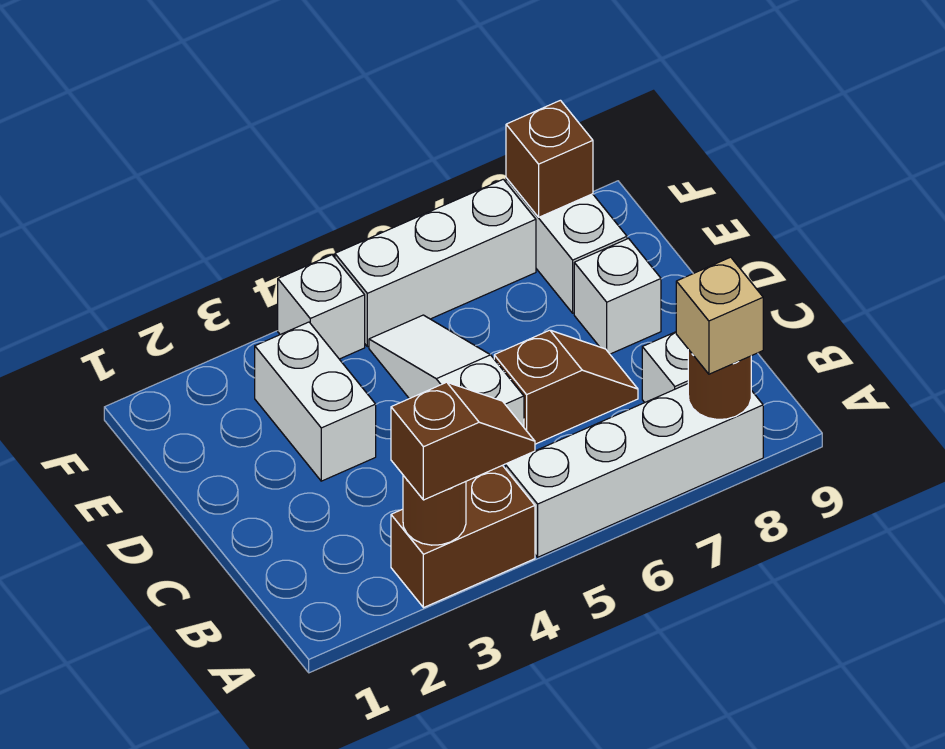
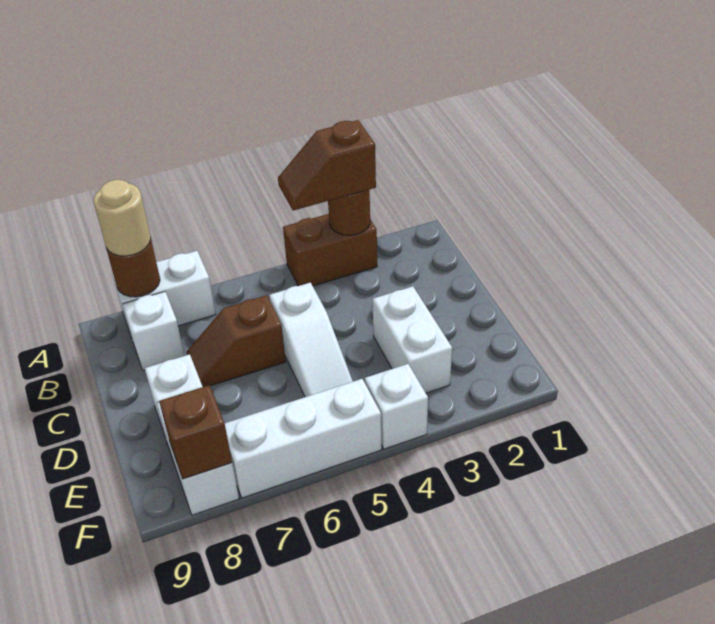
white 1x4 brick [505,384,763,557] -> white 1x2 brick [113,251,216,335]
tan 1x1 brick [676,257,763,374] -> tan 1x1 round brick [94,180,151,256]

